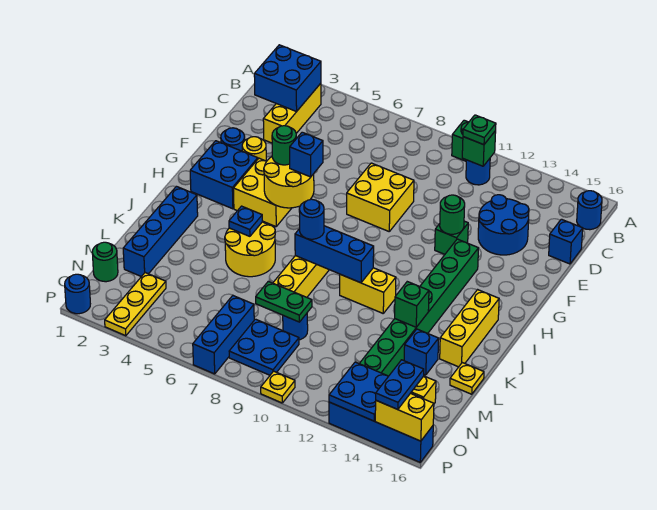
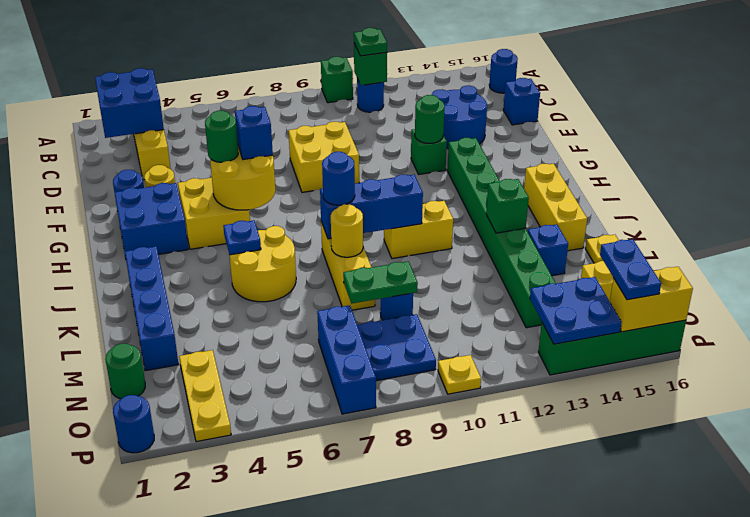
none -> yellow 1x1 round brick [331,204,363,257]
blue 1x4 brick [329,402,433,462] -> green 1x4 brick [538,320,686,375]

